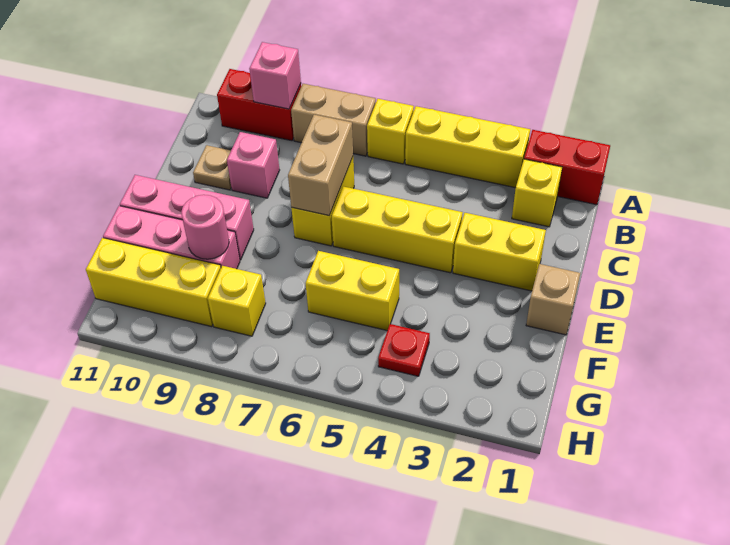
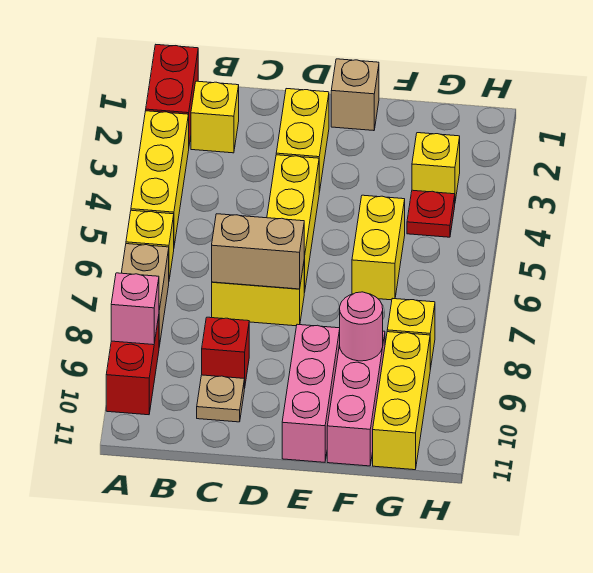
pink 1x1 brick [227,132,280,198] -> red 1x1 brick [202,317,249,389]
none -> yellow 1x1 brick [412,133,460,201]

